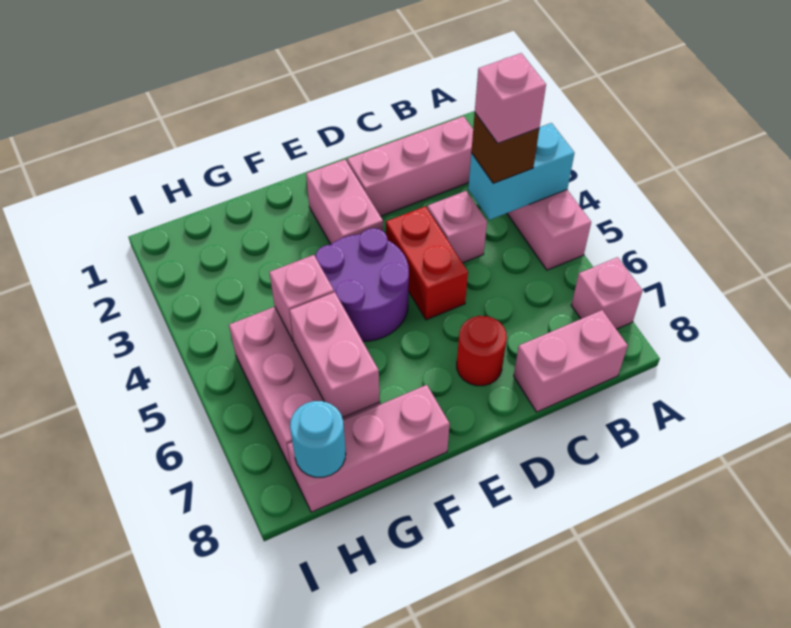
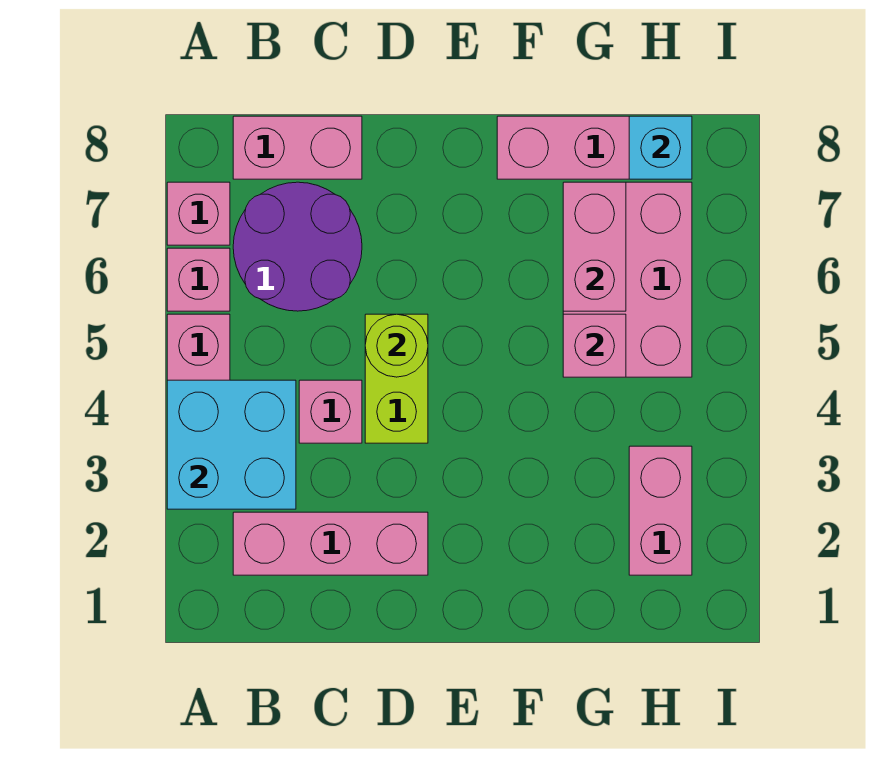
cyan 1x2 brick [468,123,574,220] -> cyan 2x2 brick [167,380,296,509]
brown 1x1 brick [471,113,539,183] -> none
pink 1x1 brick [475,53,546,143] -> pink 1x1 brick moved to [167,248,230,311]
red 1x2 brick [386,206,468,320] -> lime 1x2 brick [365,314,428,443]
none -> lime 1x1 round brick [365,314,428,377]
red 1x1 round brick [457,316,507,386] -> none
pink 1x2 brick [306,159,383,244] -> pink 1x2 brick moved to [629,446,692,575]
purple 2x2 round brick [316,228,409,341] -> purple 2x2 round brick moved to [233,182,362,311]
cyan 1x1 round brick [290,401,346,477] -> cyan 1x1 brick [629,116,692,179]

